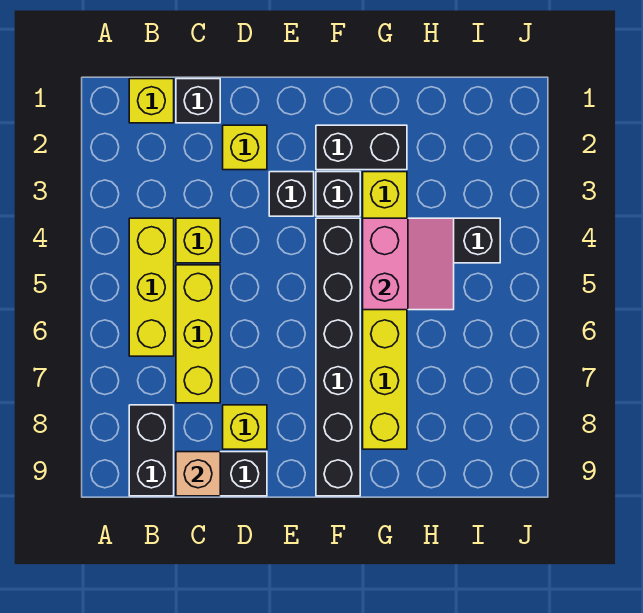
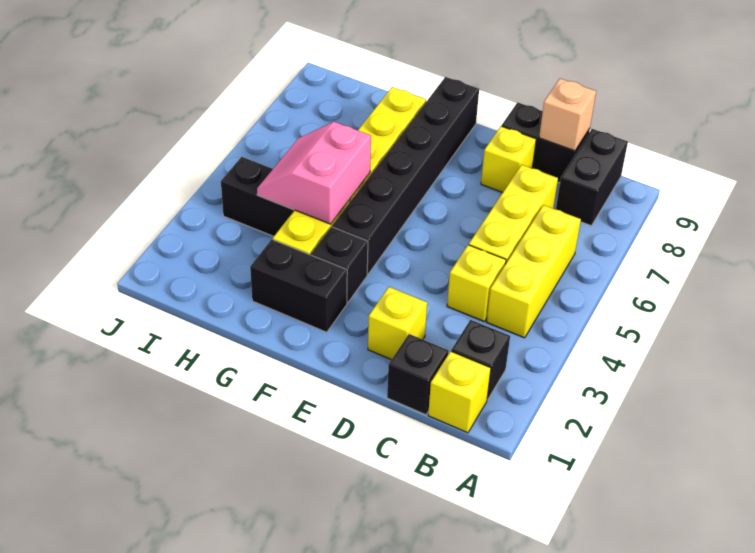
black 1x1 brick [269,172,314,216] -> black 1x1 brick moved to [451,320,510,400]

